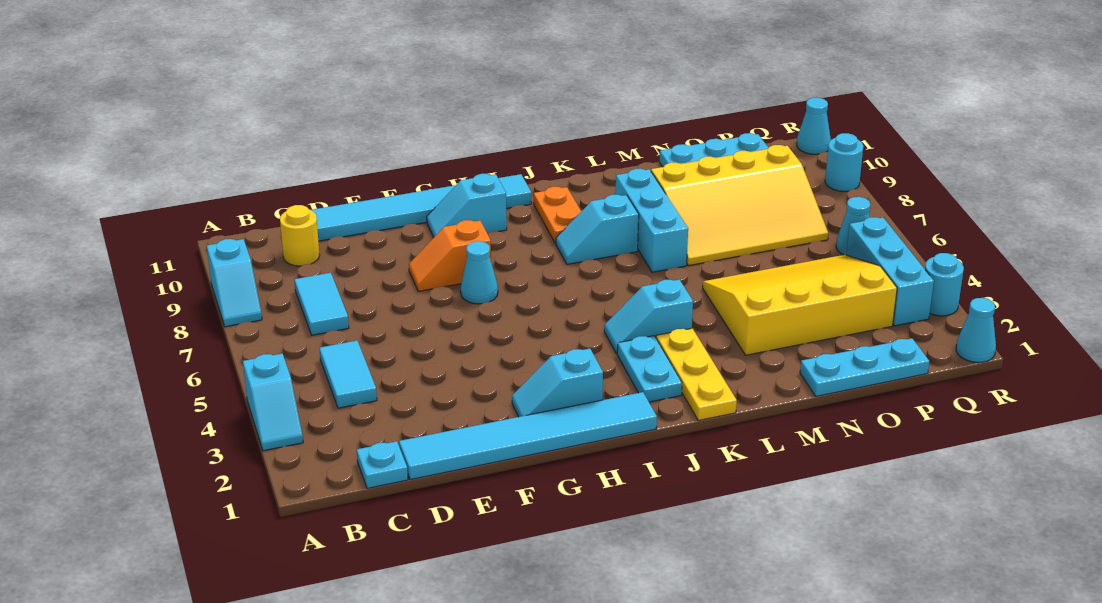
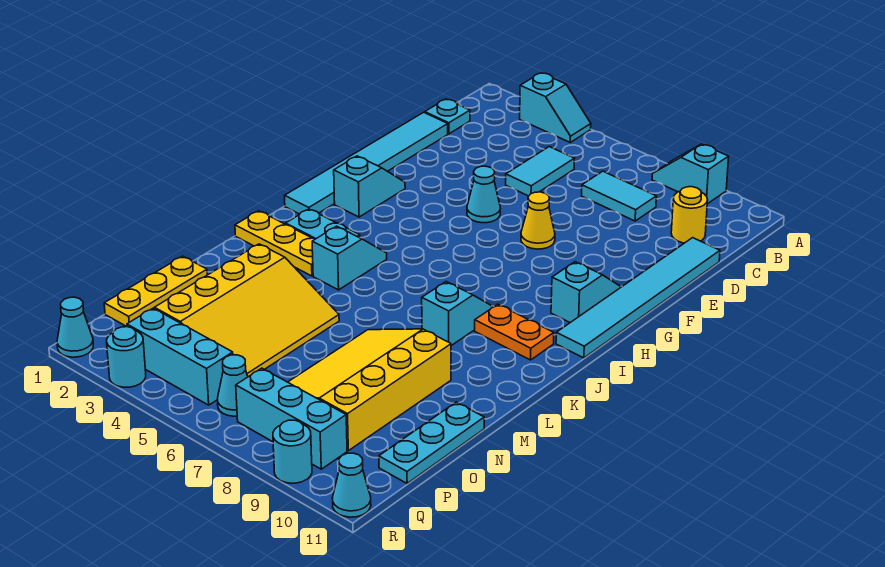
cyan 1x2 slope [243,354,303,451] -> cyan 1x2 slope turned to [520,73,591,142]
cyan 1x2 tile [319,341,377,408] -> cyan 1x2 tile turned to [506,147,574,196]
none -> yellow 1x1 cone [521,192,555,249]
orange 1x2 slope [409,220,491,291] -> none
cyan 1x1 cone [461,241,498,304] -> cyan 1x1 cone moved to [467,166,500,223]
cyan 1x3 brick [616,169,688,272] -> cyan 1x3 brick moved to [236,368,347,469]
cyan 1x3 plate [800,338,929,396] -> yellow 1x3 plate [104,256,207,327]

